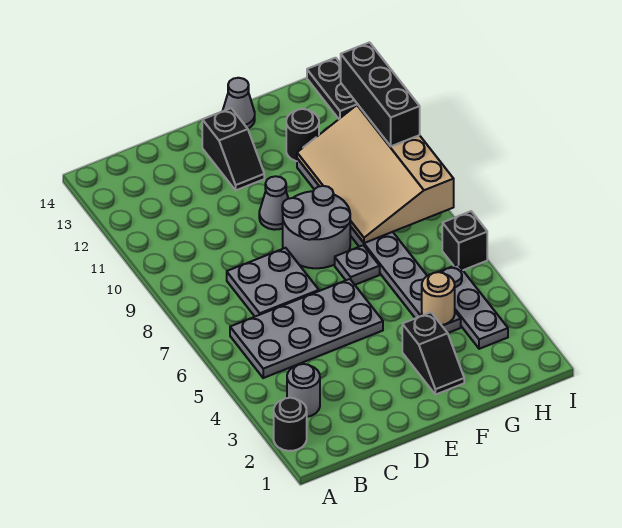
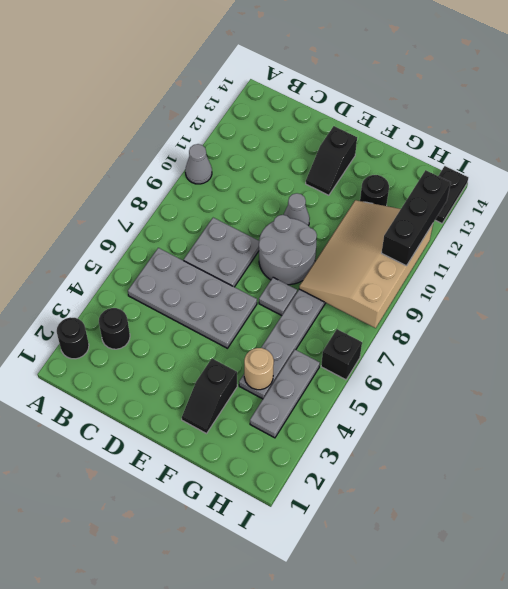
grey 1x1 round brick [287,364,320,417] -> black 1x1 round brick [99,308,130,349]
grey 1x1 cone [223,78,255,129] -> grey 1x1 cone moved to [185,144,212,184]

